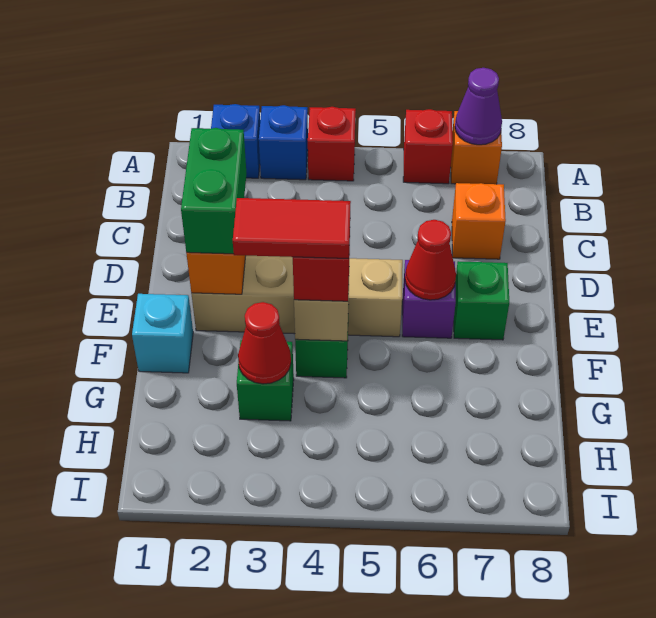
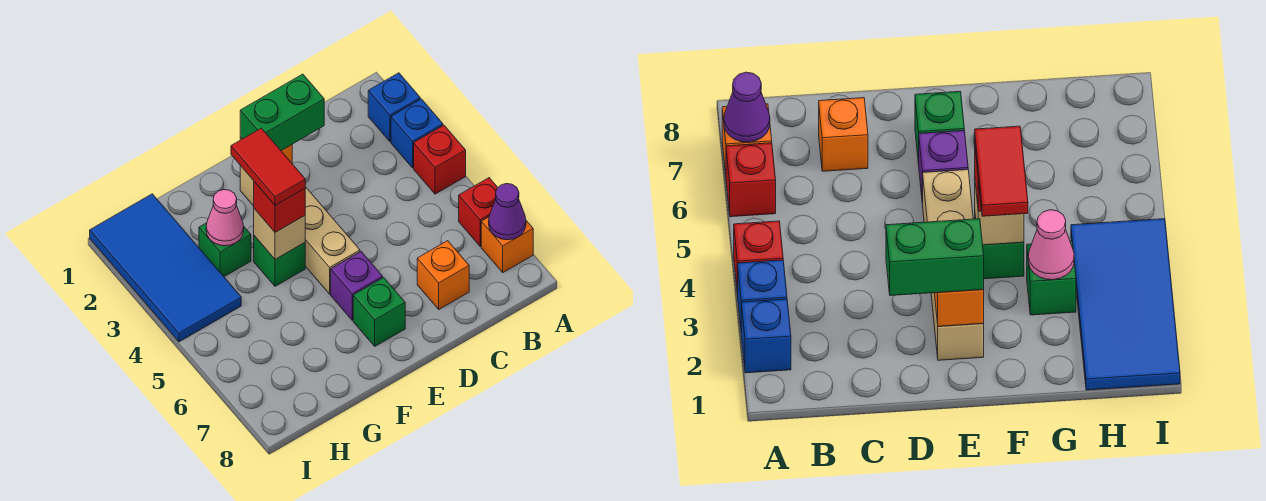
red 1x1 cone [405,220,456,300] -> none
cyan 1x1 brick [132,294,193,373] -> none
red 1x1 cone [238,302,291,384] -> pink 1x1 cone [206,190,244,246]
none -> blue 2x4 tile [90,194,241,342]

